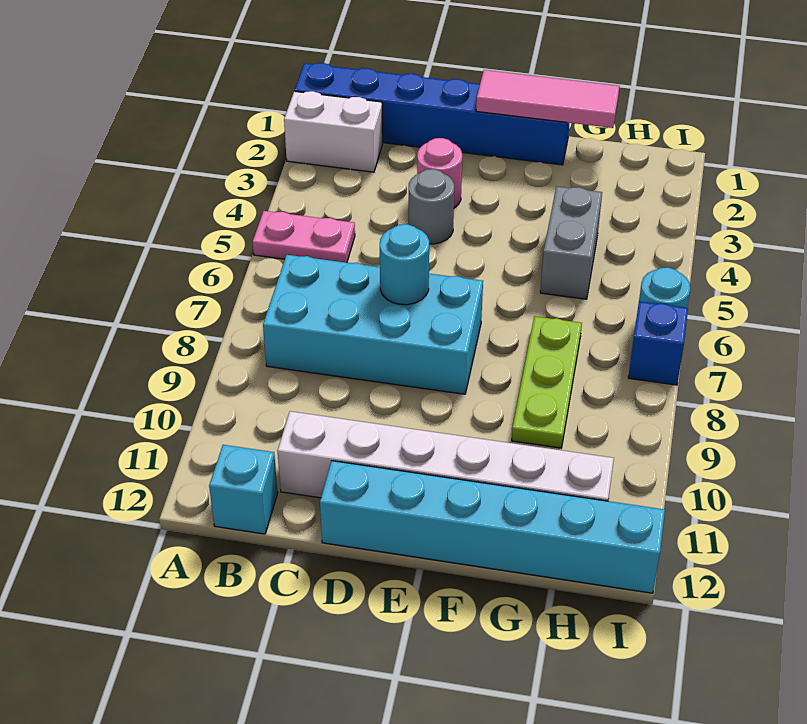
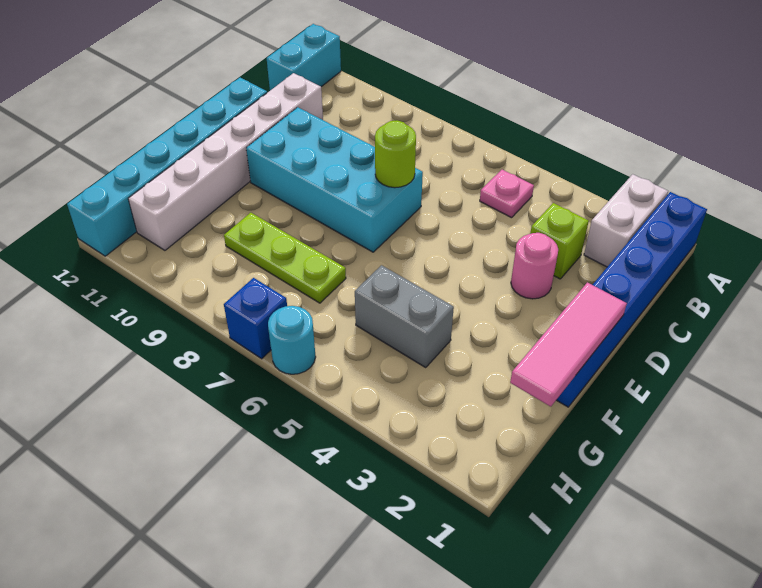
pink 1x2 plate [253,211,355,263] -> pink 1x1 plate [480,170,534,218]
cyan 2x4 brick [263,255,483,394] -> cyan 2x4 brick turned to [246,107,423,252]
cyan 1x1 brick [209,445,278,534] -> cyan 1x2 brick [267,24,341,90]
none -> lime 1x1 brick [530,203,589,279]
grey 1x1 round brick [408,169,454,244] -> none
cyan 1x1 round brick [380,224,429,305] -> lime 1x1 round brick [375,121,416,188]

